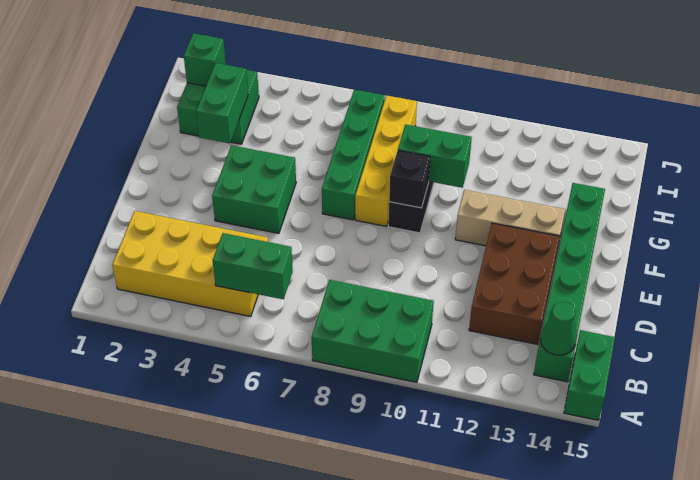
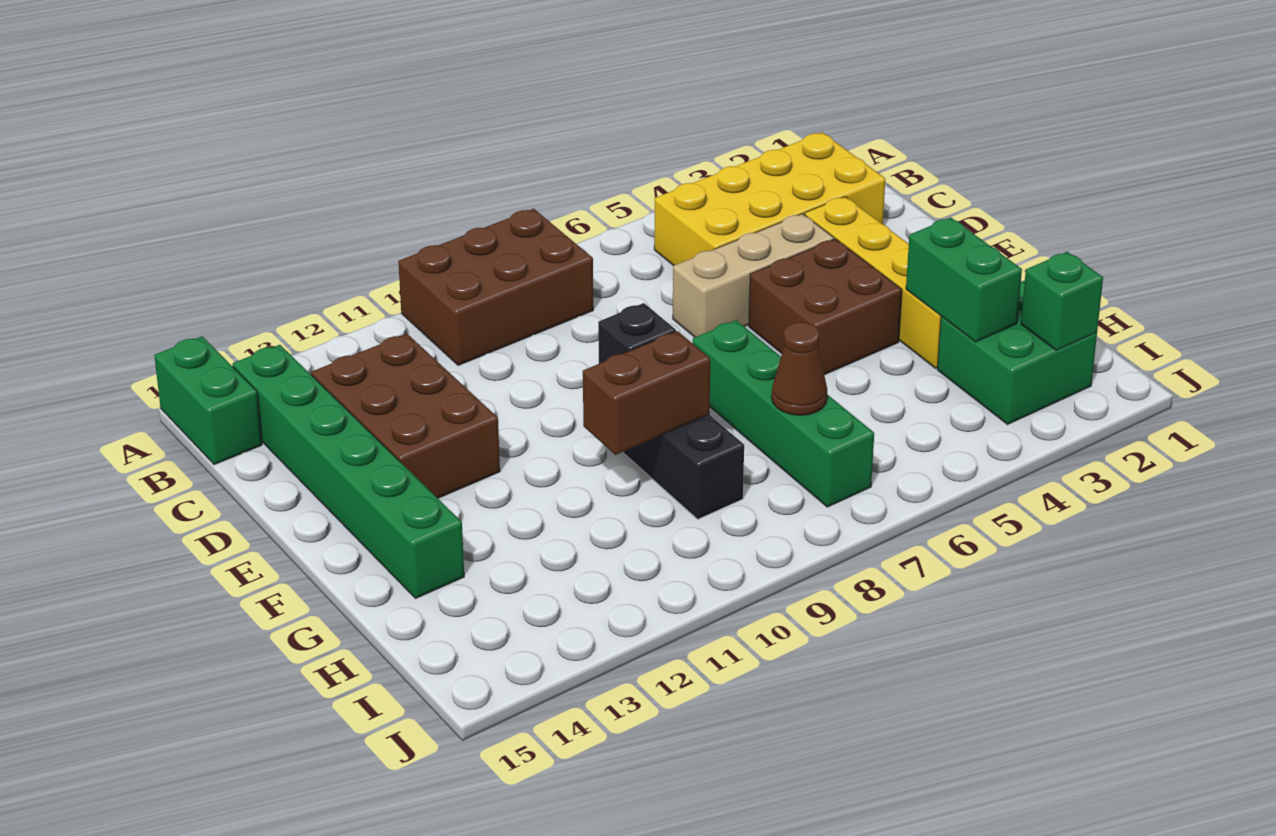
green 2x3 brick [312,280,434,382] -> brown 2x3 brick [398,209,593,366]
green 1x2 brick [213,233,293,299] -> none
green 1x1 cone [541,302,577,355] -> none
green 2x2 brick [212,145,296,233] -> brown 2x2 brick [749,239,902,375]
yellow 1x4 brick [355,96,417,226] -> yellow 1x4 brick moved to [805,197,941,368]
tan 1x3 brick [455,190,565,250] -> tan 1x3 brick moved to [673,214,834,337]
green 1x2 brick [398,124,472,188] -> brown 1x2 brick [583,331,710,455]
none -> brown 1x1 cone [772,322,827,415]

